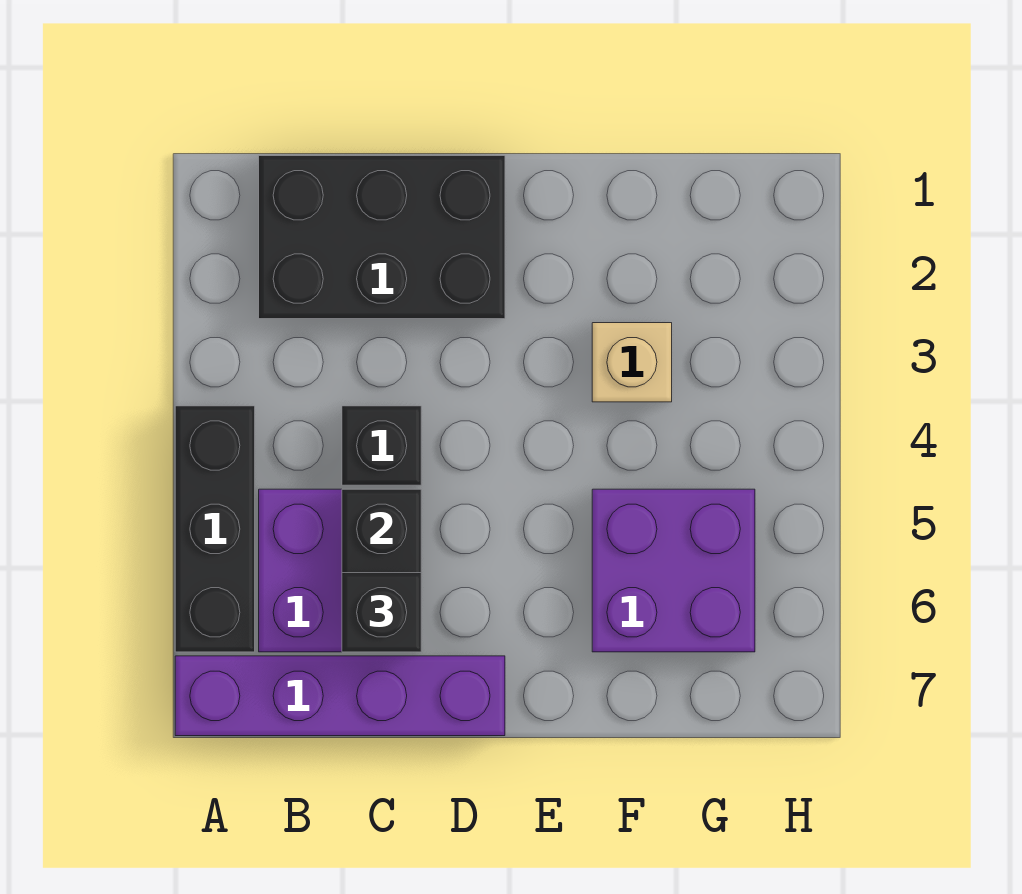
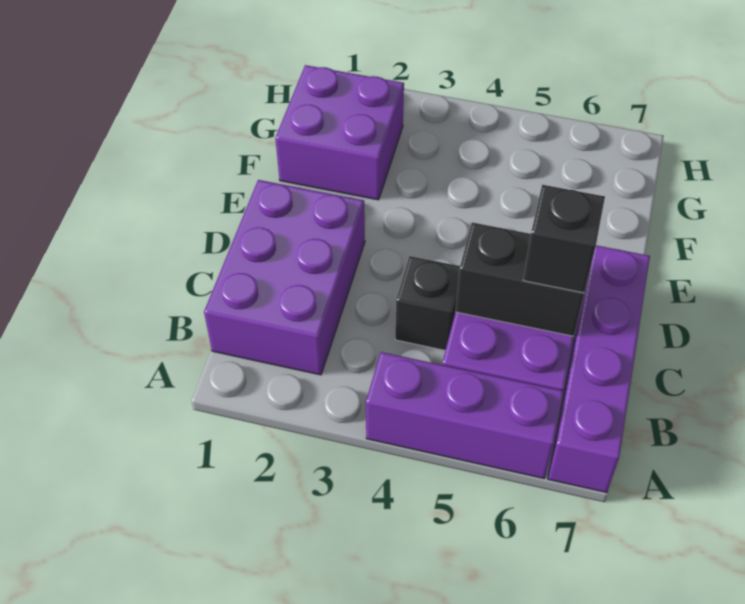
black 1x3 brick [175,406,255,652] -> purple 1x3 brick [366,352,563,478]
black 2x3 brick [259,156,505,319] -> purple 2x3 brick [204,180,365,375]
tan 1x1 brick [592,323,672,402] -> none
purple 2x2 brick [592,489,755,652] -> purple 2x2 brick moved to [275,65,404,200]

